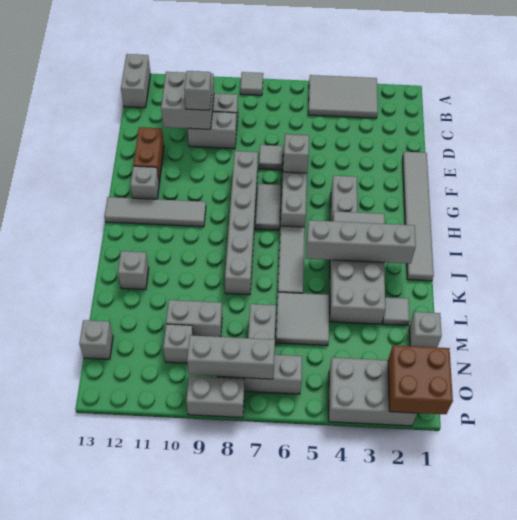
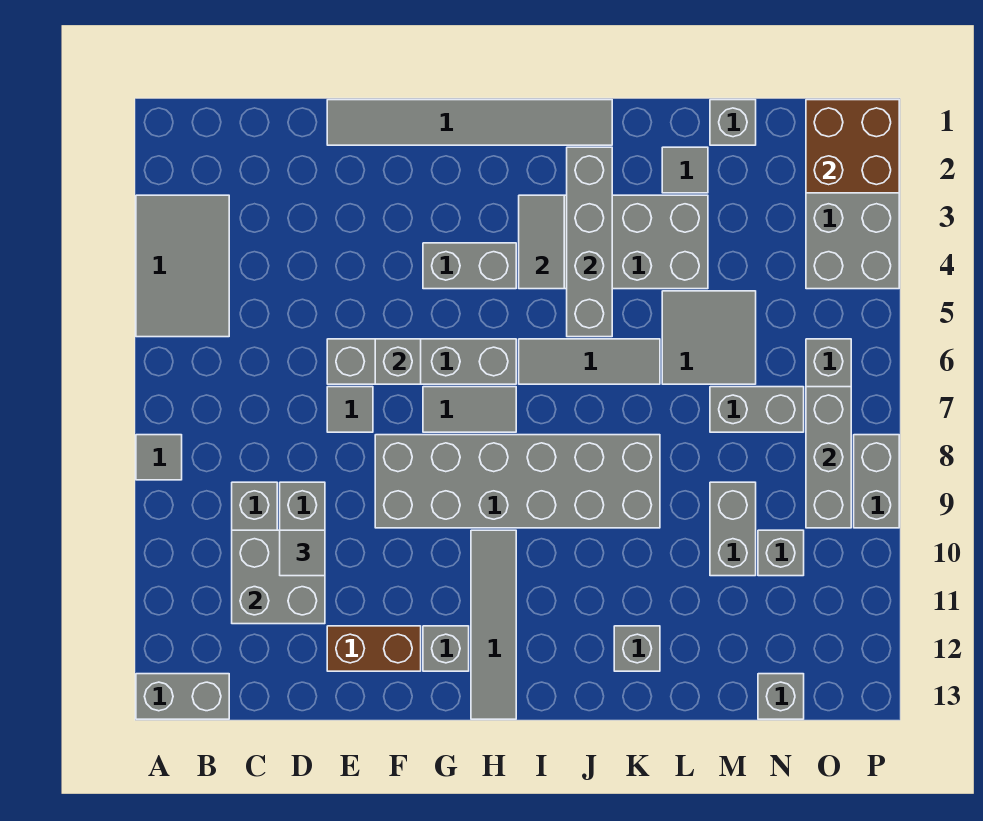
grey 1x1 brick [184,71,211,110] -> grey 1x1 tile [280,530,325,576]
grey 1x6 brick [225,151,258,295] -> grey 2x6 brick [375,435,660,528]

